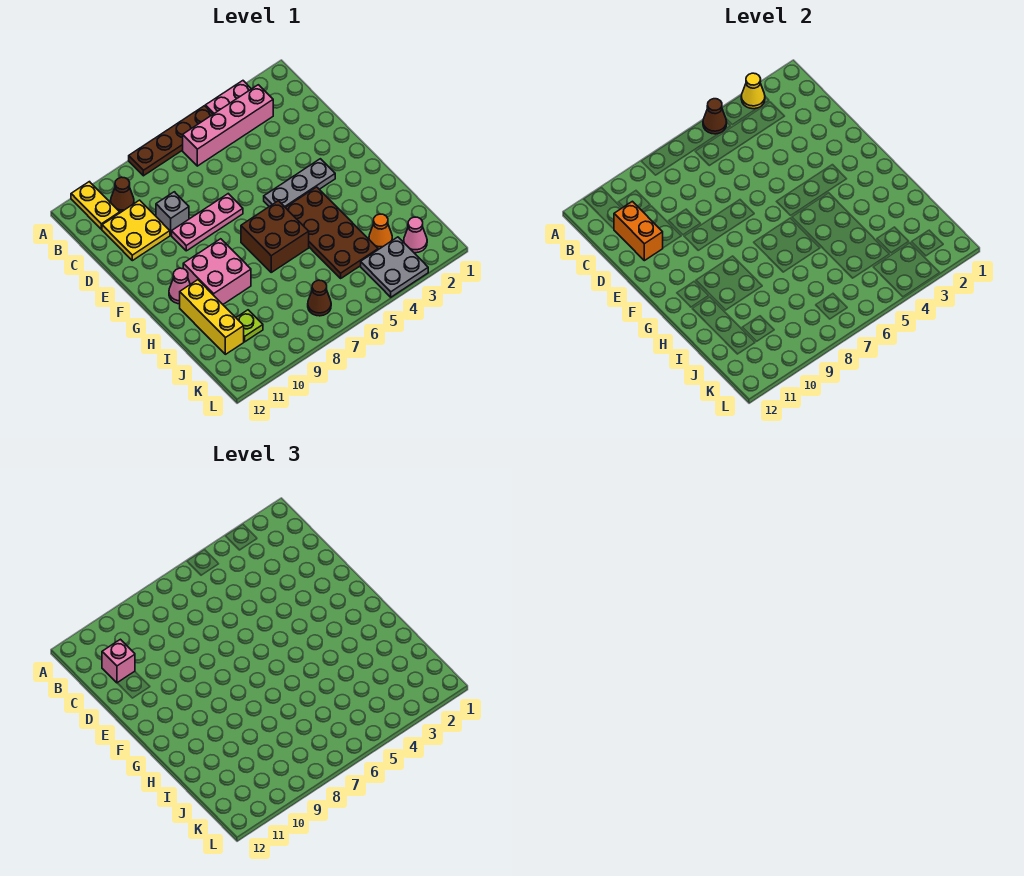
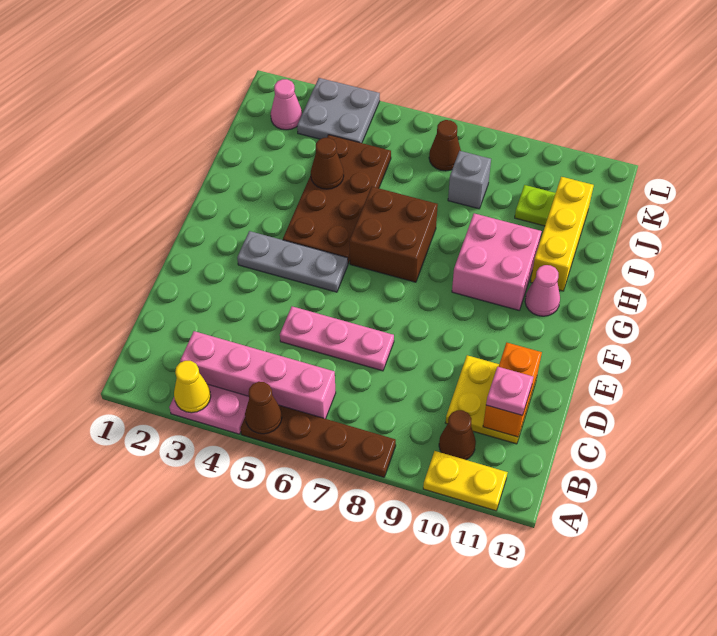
yellow 1x2 plate [71,182,120,229] -> yellow 1x2 plate turned to [423,451,508,511]
pink 1x1 brick [102,639,135,683] -> pink 1x1 plate [486,367,533,415]
grey 1x1 brick [156,192,189,235] -> grey 1x1 brick moved to [448,151,491,209]
pink 1x3 plate [172,194,243,251] -> pink 1x3 plate moved to [280,306,394,371]
none -> brown 1x1 cone [311,138,344,189]
orange 1x1 cone [369,214,392,249] -> none

